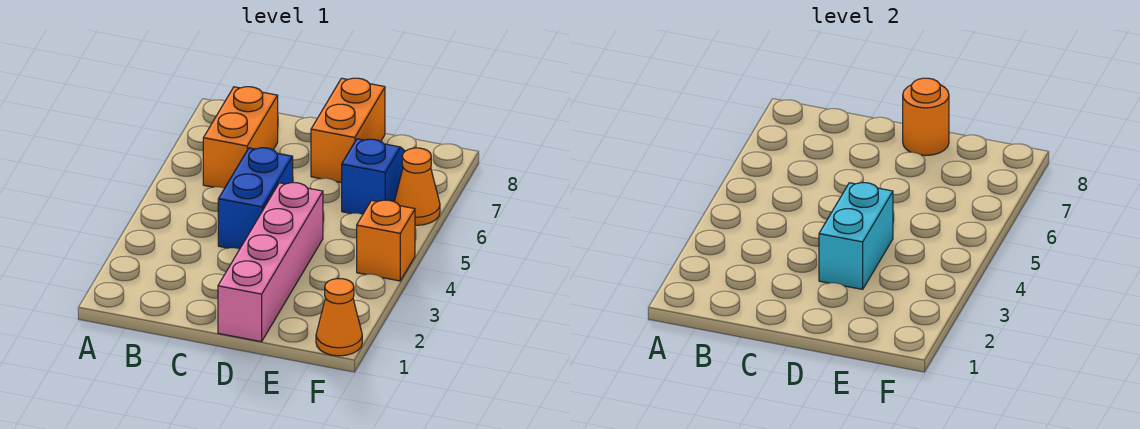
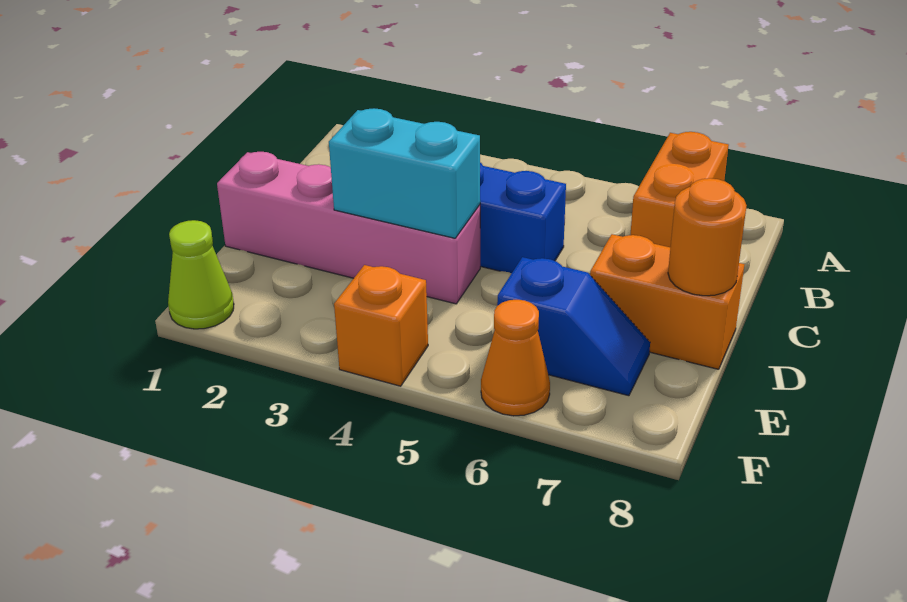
orange 1x2 brick [203,87,278,188] -> orange 1x2 brick turned to [631,132,729,247]
orange 1x1 cone [316,279,362,356] -> lime 1x1 cone [168,220,234,329]

